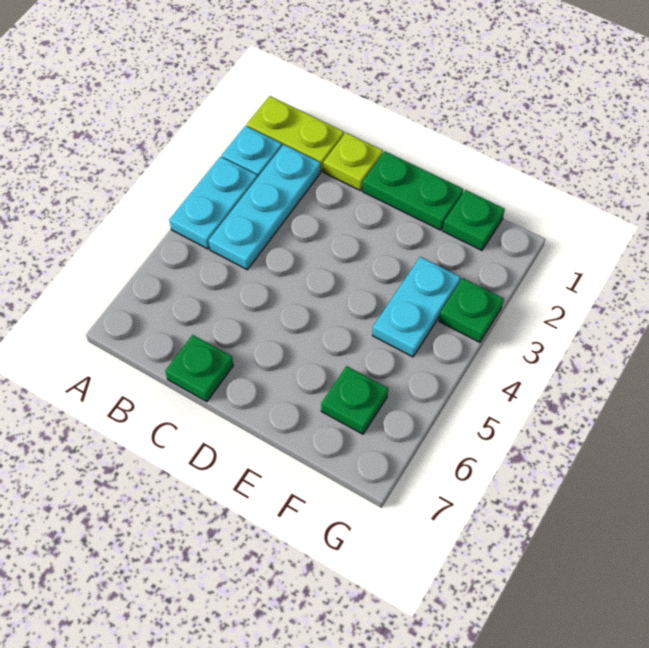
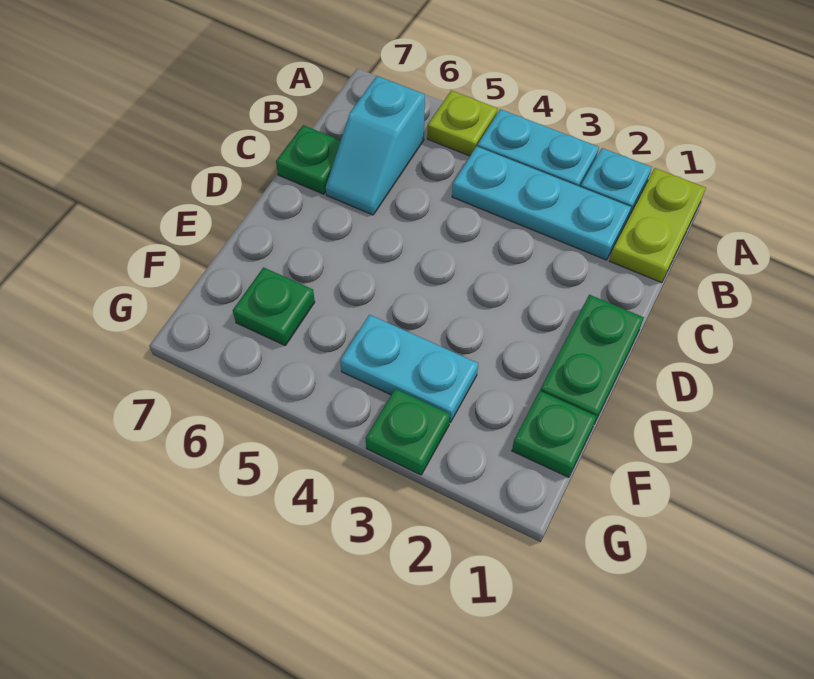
none -> cyan 1x2 slope [326,76,425,215]
lime 1x1 plate [323,133,383,191] -> lime 1x1 plate moved to [427,91,498,156]

